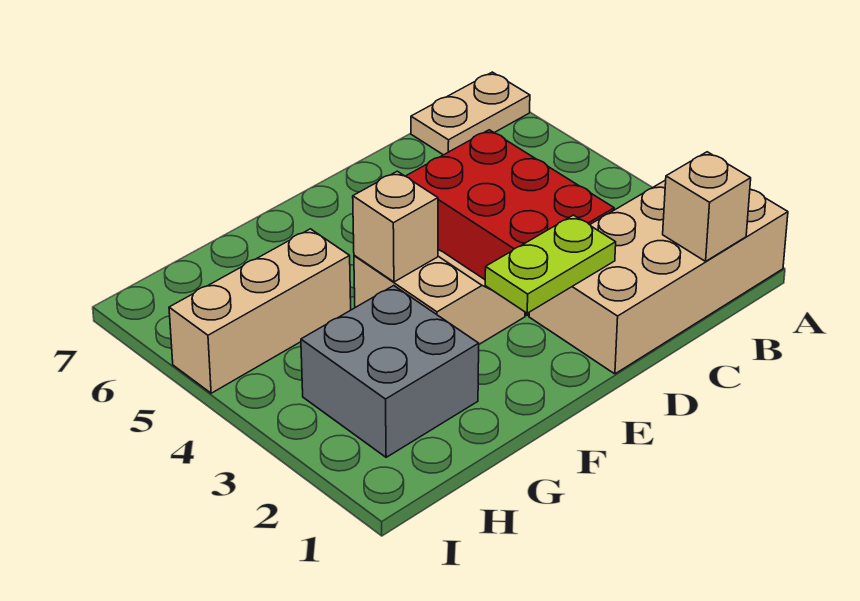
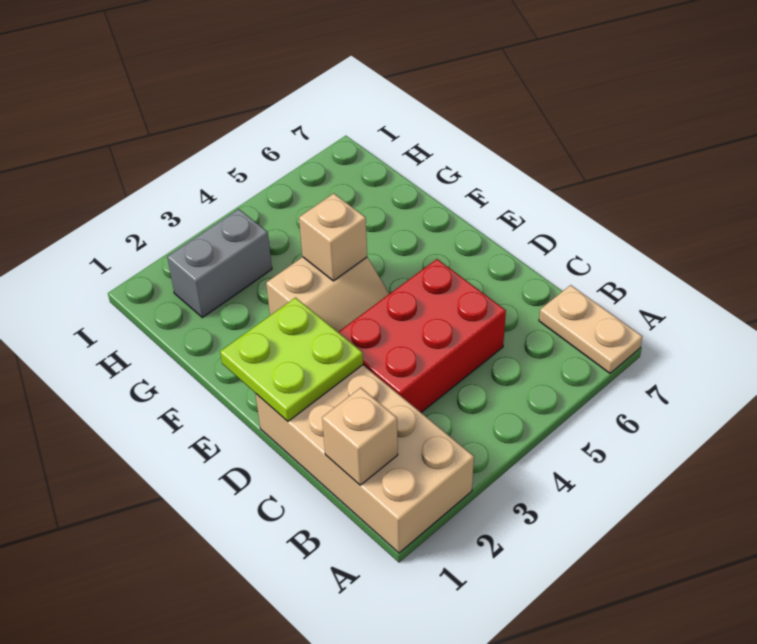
lime 1x2 plate [485,215,616,313] -> lime 2x2 plate [220,298,363,421]
grey 2x2 brick [301,286,479,457] -> grey 1x2 brick [167,209,272,317]
tan 1x3 brick [169,229,351,393] -> none

